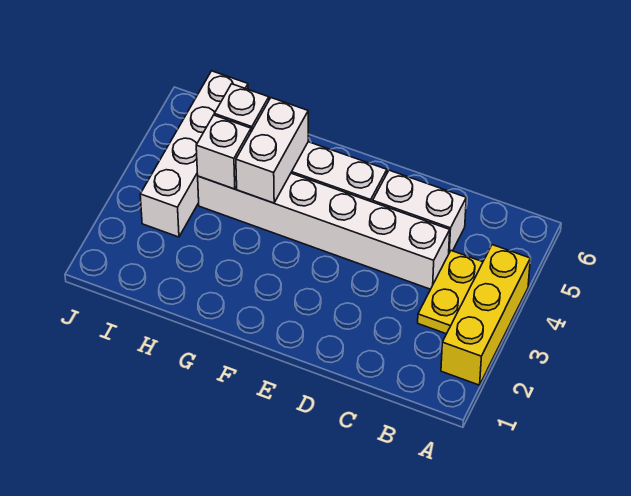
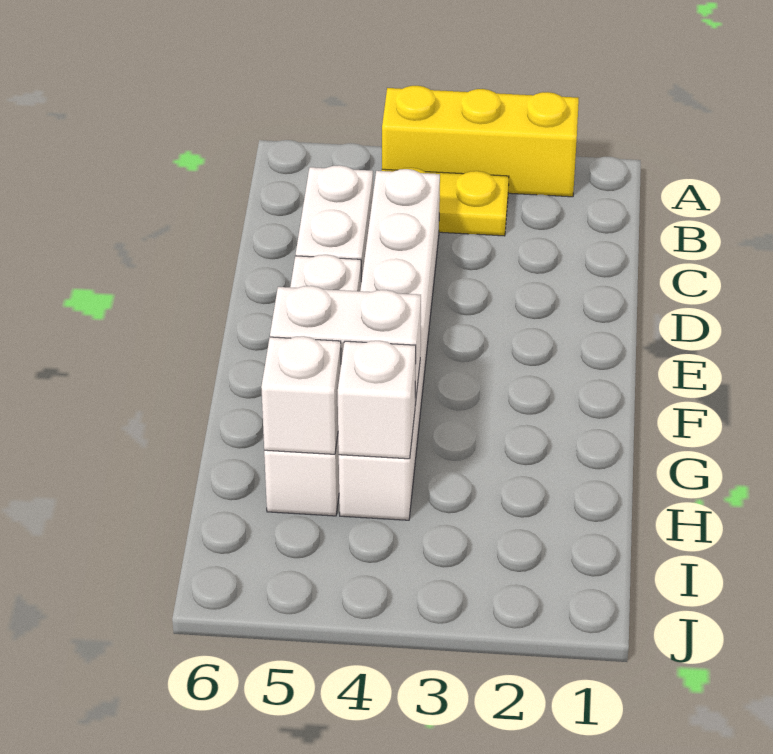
white 1x4 brick [140,71,248,237] -> none

